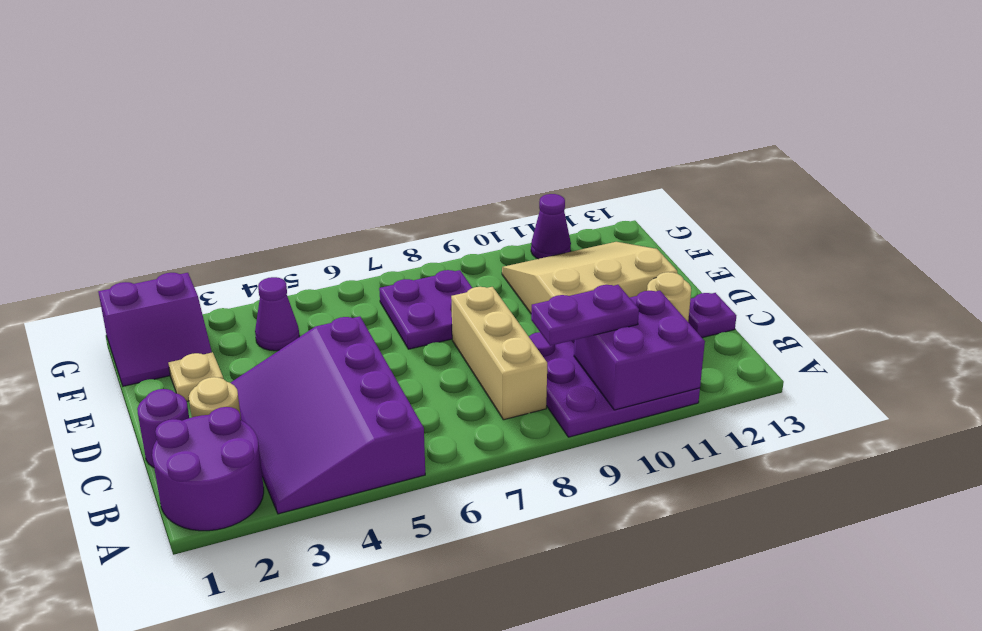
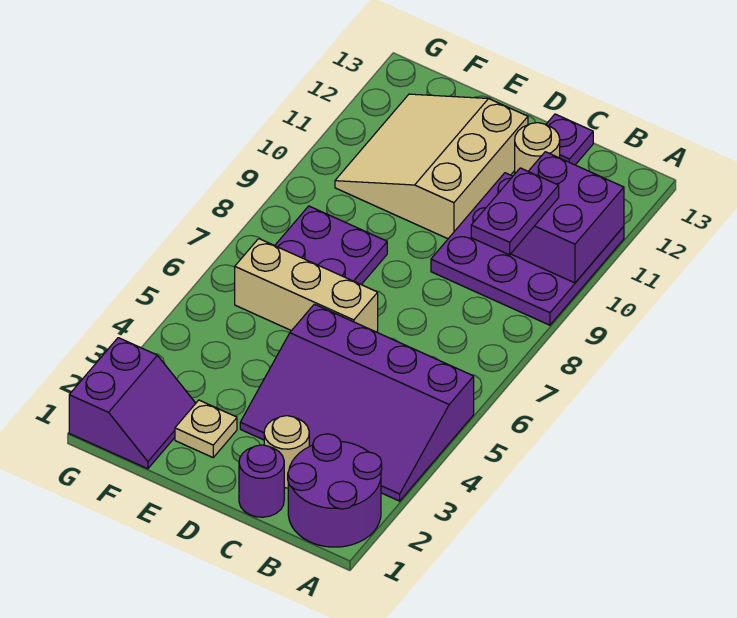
tan 1x3 brick [451,287,547,420] -> tan 1x3 brick moved to [235,239,378,332]
purple 1x1 cone [255,277,299,351] -> none
purple 1x1 cone [531,194,571,259] -> none

